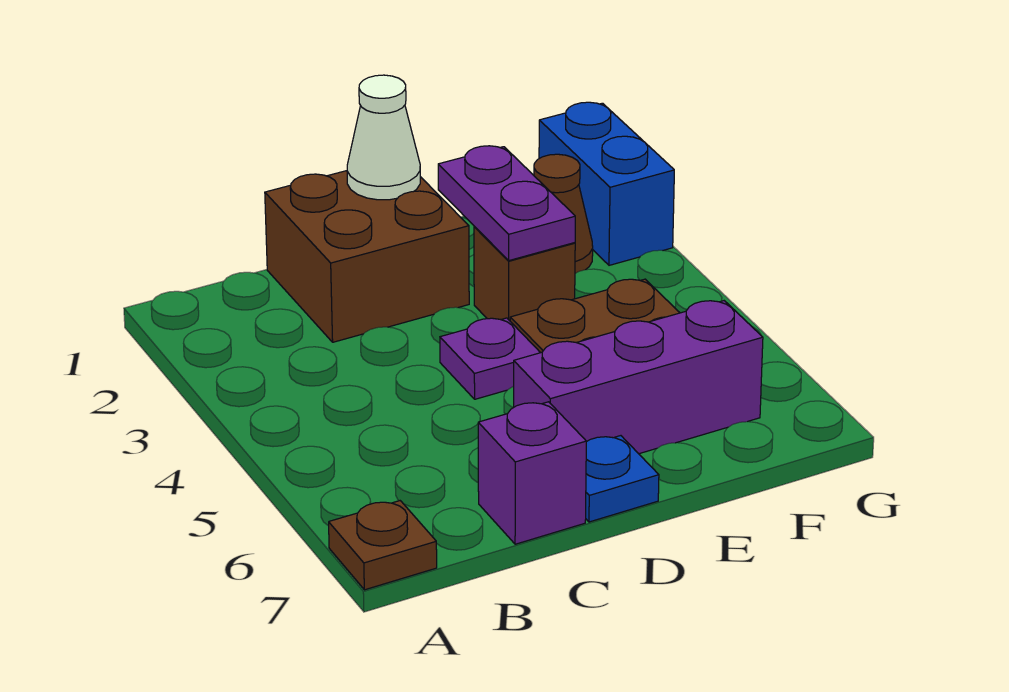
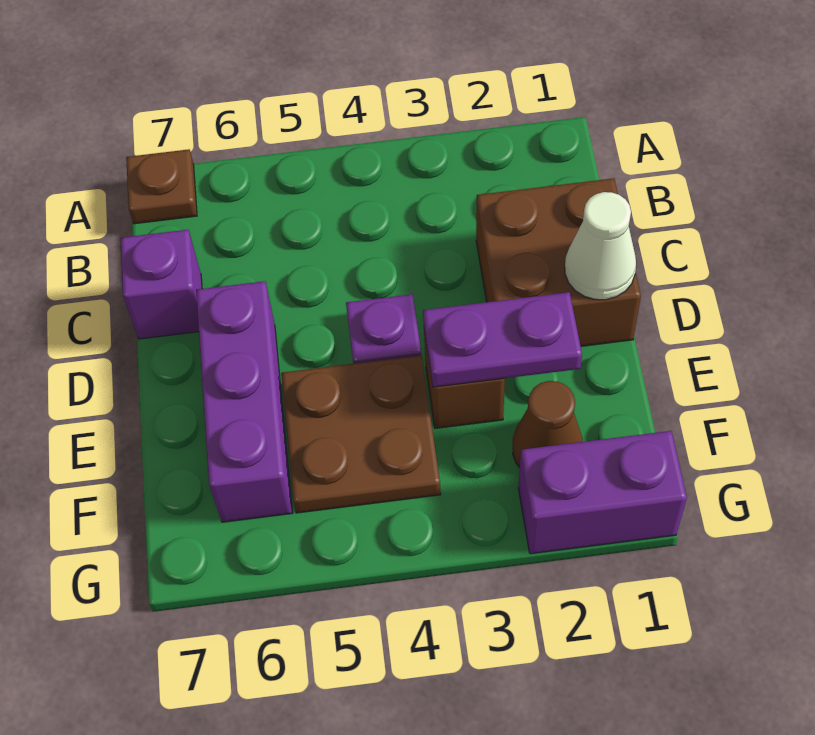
blue 1x1 plate [586,436,659,522] -> none
blue 1x2 brick [539,102,674,265] -> purple 1x2 brick [518,431,687,554]

